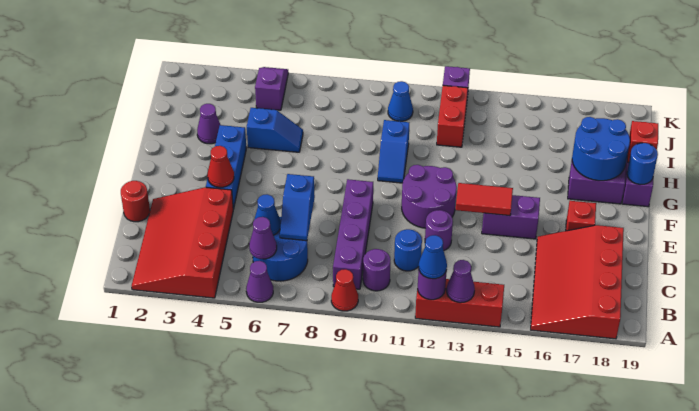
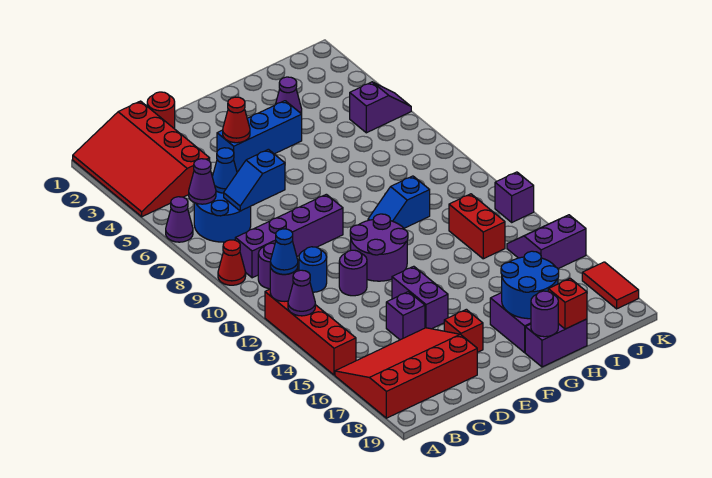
red 3x4 slope [132,187,233,298] -> red 3x4 slope turned to [73,101,210,217]
red 1x3 brick [415,279,504,327] -> red 1x4 brick [265,289,356,375]
none -> purple 1x1 brick [386,292,425,340]
red 1x2 tile [456,183,513,216] -> red 1x2 tile moved to [582,262,639,309]
blue 1x1 round brick [627,143,658,185] -> purple 1x1 round brick [531,291,558,337]
blue 1x2 slope [247,108,303,152] -> none
red 1x2 brick [437,85,468,147] -> red 1x2 brick turned to [449,194,505,259]
blue 1x1 cone [388,81,413,121] -> none
none -> purple 2x2 slope [507,215,586,269]

